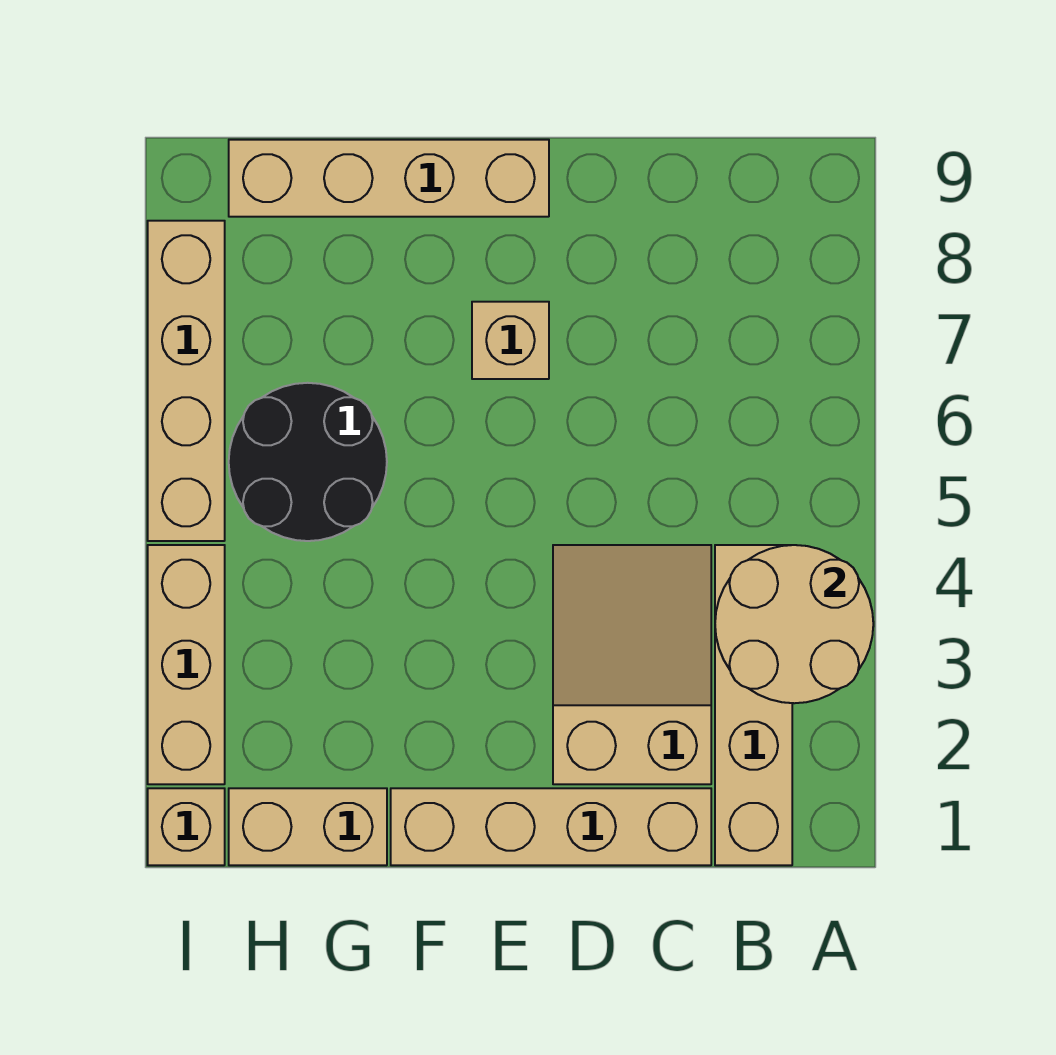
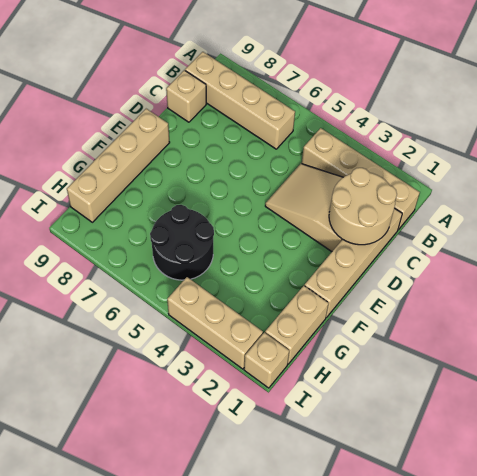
tan 2x2 round brick [715,545,873,703] -> tan 2x2 round brick moved to [329,168,397,245]
tan 1x1 brick [472,302,549,379] -> tan 1x1 brick moved to [166,70,206,122]
tan 1x4 brick [148,221,225,541] -> tan 1x4 brick moved to [185,52,295,149]

